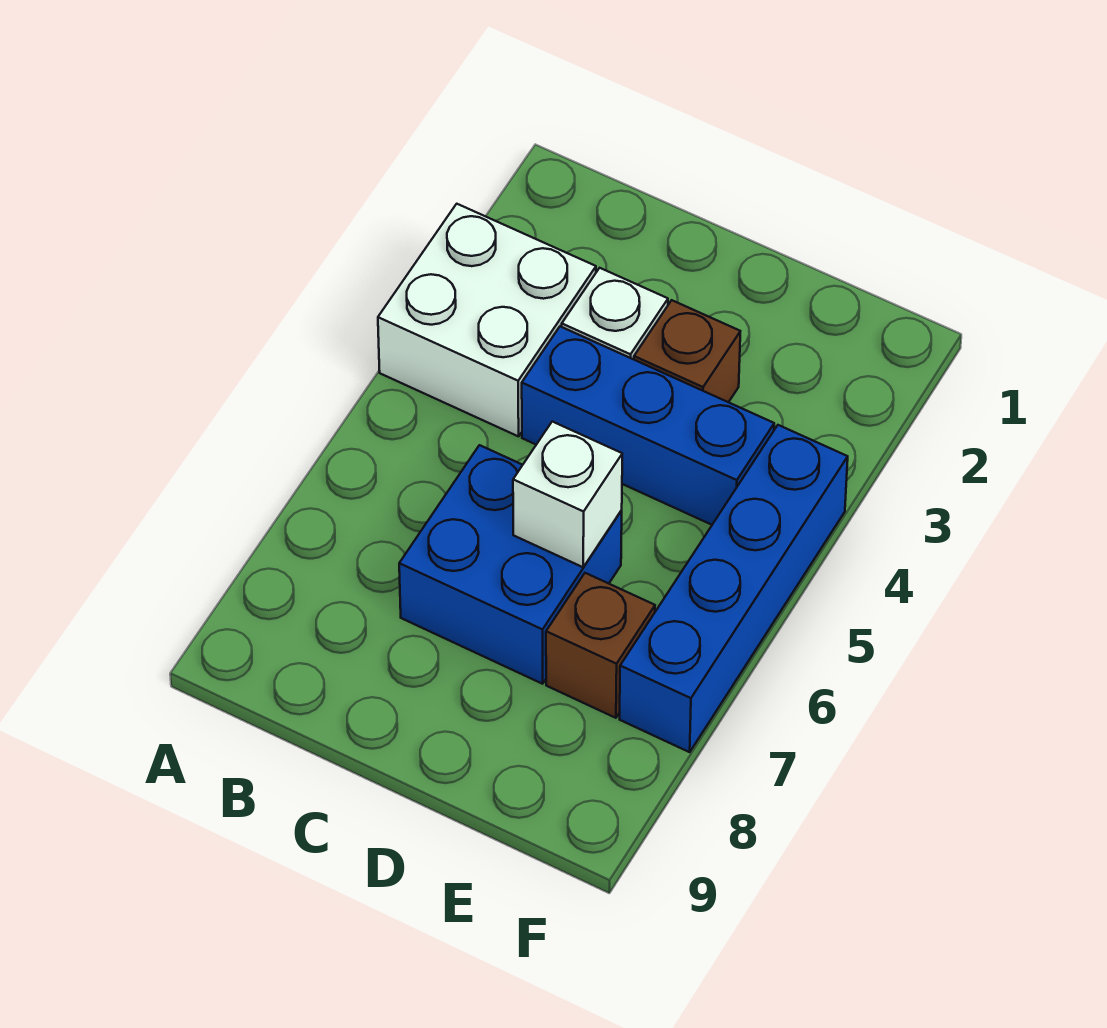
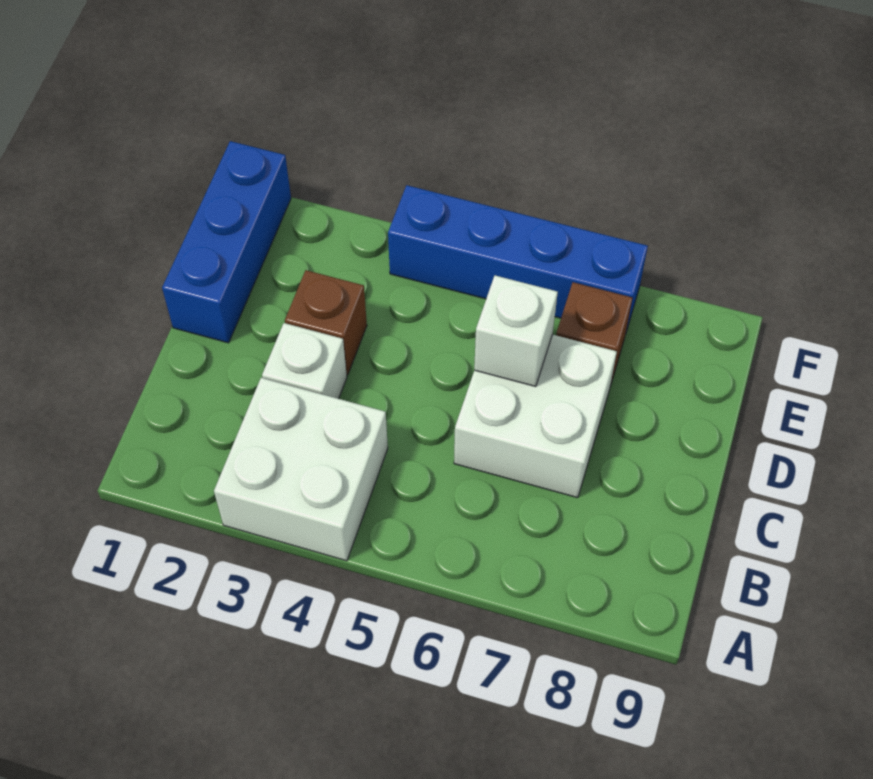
blue 1x3 brick [522,326,774,525] -> blue 1x3 brick moved to [162,141,291,343]
blue 2x2 brick [399,445,622,684] -> white 2x2 brick [454,335,617,498]

